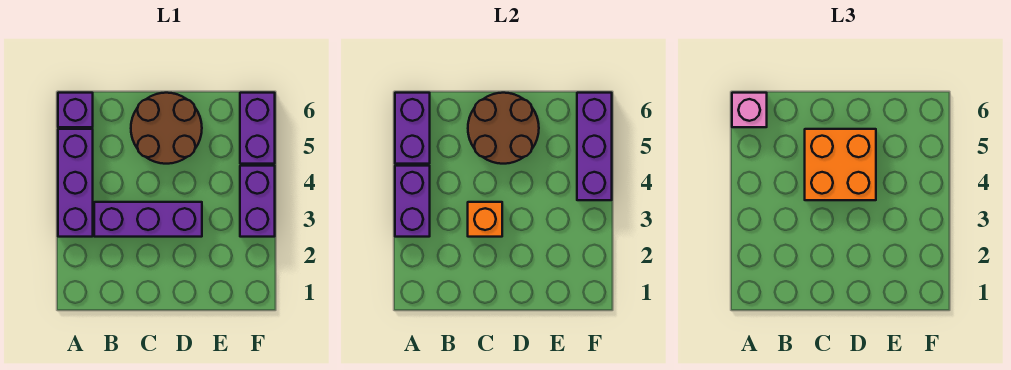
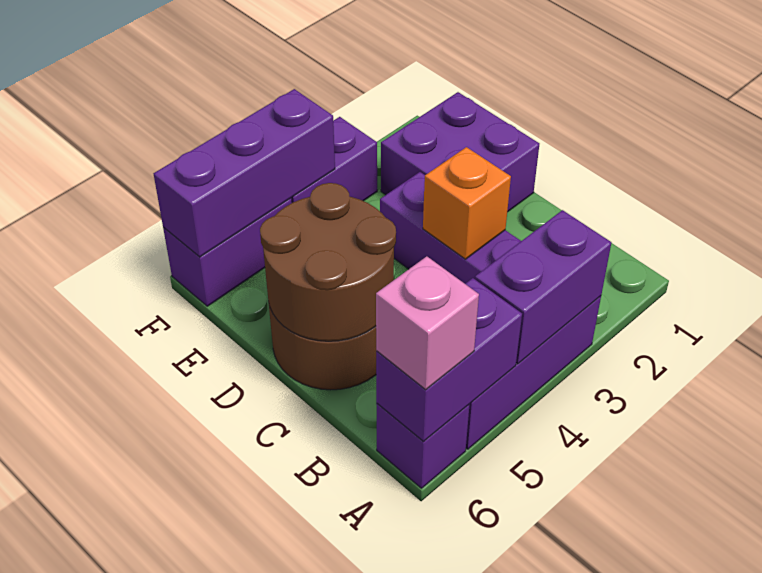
orange 2x2 brick [805,129,876,200] -> none
none -> purple 2x2 brick [381,92,539,212]

